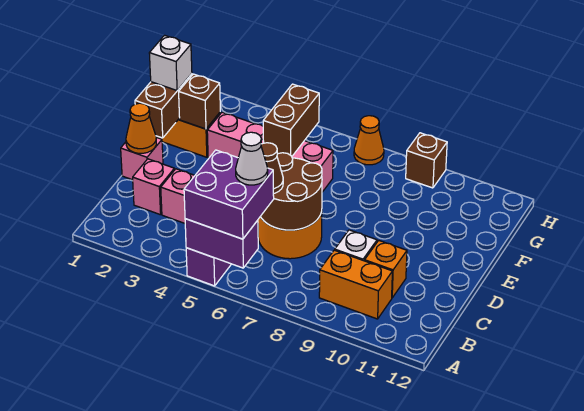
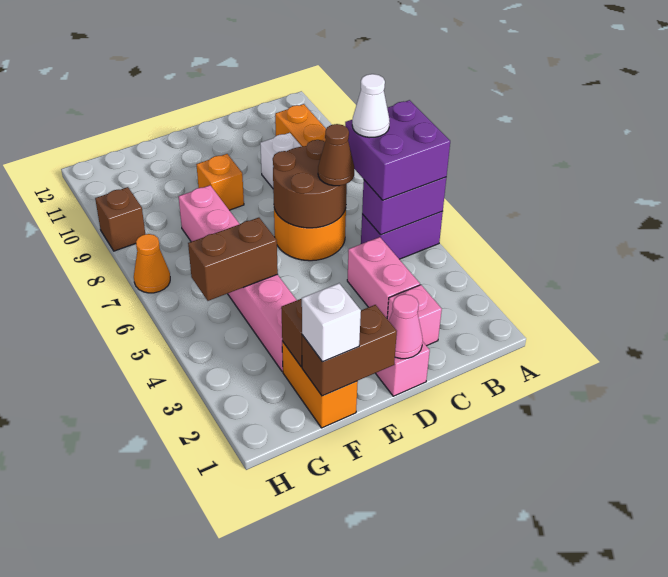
purple 1x2 brick [185,219,258,268] -> purple 1x2 brick turned to [362,177,446,235]
orange 1x1 brick [365,240,407,298] -> orange 1x1 brick moved to [196,154,244,210]
orange 1x1 cone [126,103,156,153] -> pink 1x1 cone [389,294,423,359]
pink 1x4 brick [207,112,333,192] -> pink 1x6 brick [179,185,297,372]

